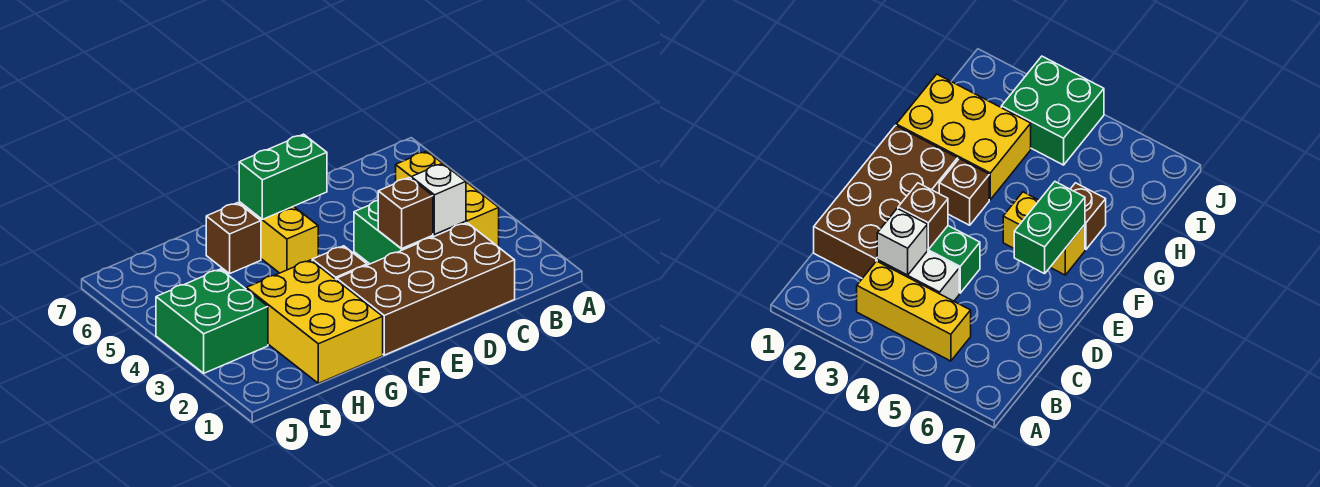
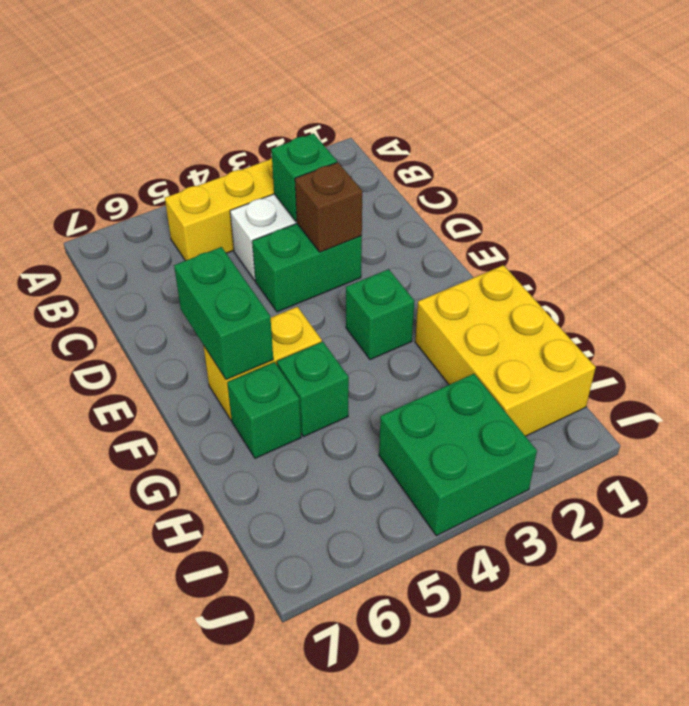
brown 2x4 brick [337,223,515,355] -> none
white 1x1 brick [411,163,466,234] -> green 1x1 brick [271,133,337,221]
brown 1x1 brick [312,246,367,280] -> green 1x1 brick [346,269,414,360]
yellow 2x3 brick [246,260,383,383] -> yellow 2x3 brick turned to [415,265,596,436]
none -> green 1x1 brick [277,342,349,437]
brown 1x1 brick [206,203,261,274] -> green 1x1 brick [227,362,301,458]

